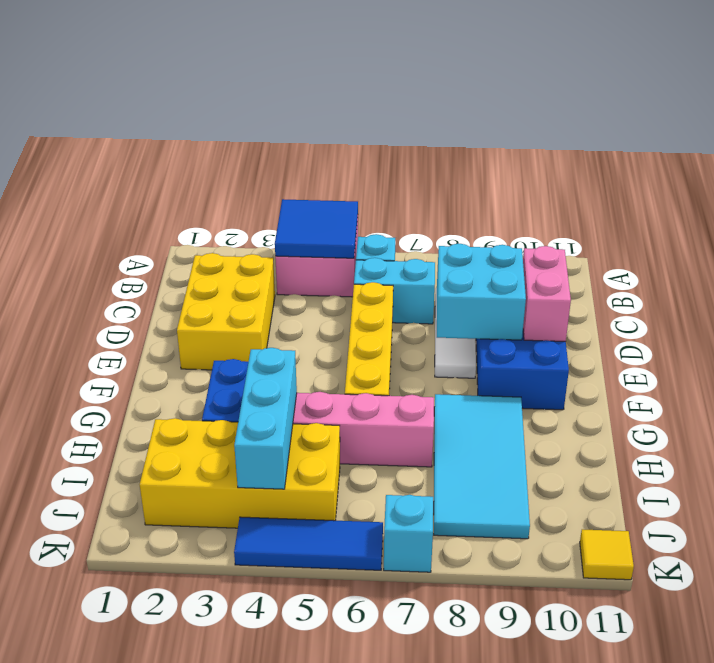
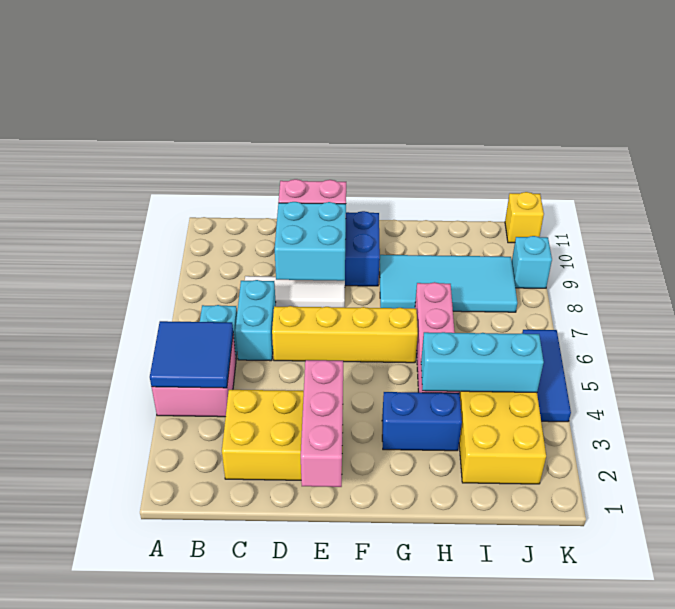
none -> pink 1x3 brick [301,360,343,487]
cyan 1x1 brick [384,495,433,572] -> cyan 1x1 brick moved to [512,236,552,288]
yellow 1x1 tile [580,529,634,580] -> yellow 1x1 brick [505,192,544,243]

